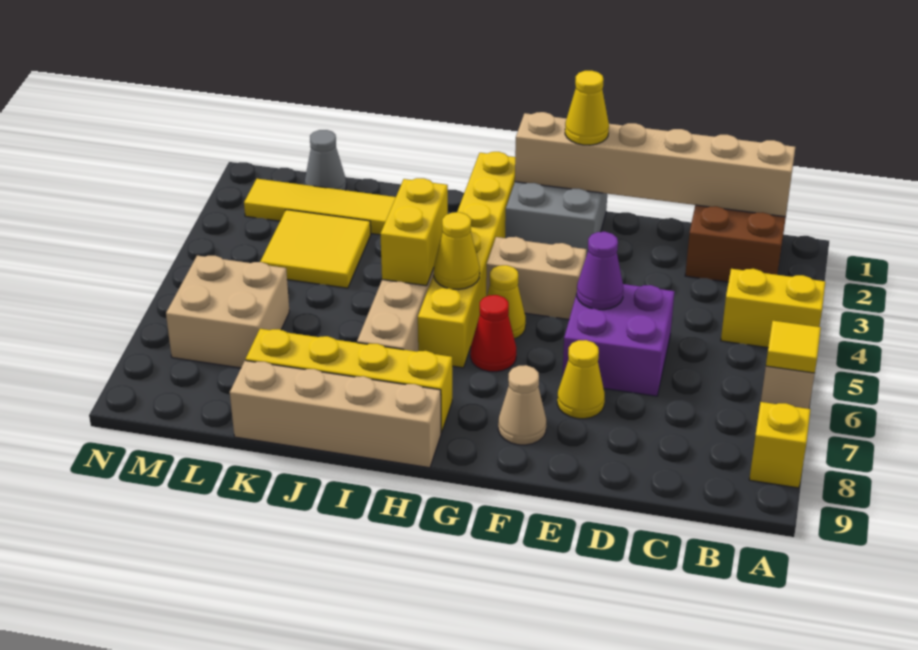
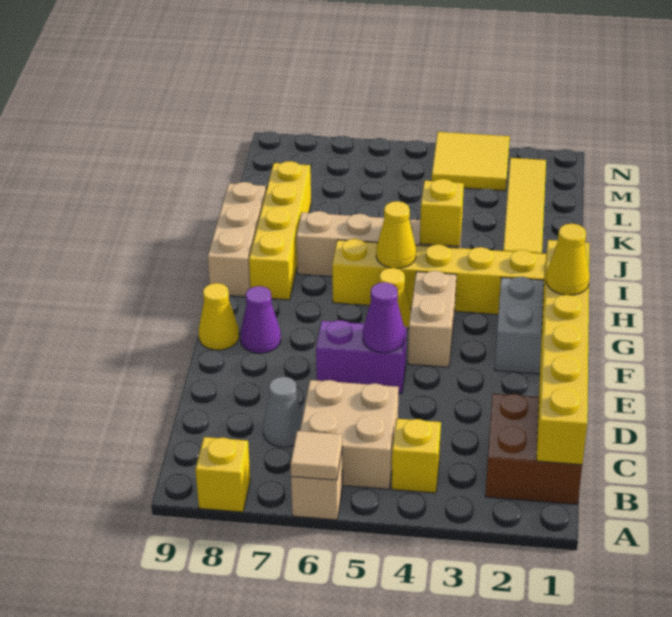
yellow 1x2 brick [721,269,825,348] -> yellow 1x1 brick [392,419,441,493]
yellow 1x1 tile [766,321,821,373] -> tan 1x1 tile [290,431,342,480]
tan 1x6 brick [515,112,795,217] -> yellow 1x6 brick [536,240,589,465]
purple 2x2 brick [562,284,675,396] -> purple 1x2 brick [316,320,407,394]
yellow 1x1 cone [557,340,605,419] -> yellow 1x1 cone moved to [199,283,239,350]
tan 1x1 cone [498,365,546,445] -> purple 1x1 cone [240,286,281,353]
red 1x1 cone [470,295,516,372] -> none
tan 1x4 brick [230,361,441,468] -> tan 1x3 brick [208,182,266,297]
yellow 1x2 brick [380,178,448,286] -> yellow 1x1 brick [420,179,464,246]
yellow 2x2 tile [260,210,371,288] -> yellow 2x2 tile moved to [432,132,510,191]
grey 1x1 cone [305,130,346,190] -> grey 1x1 cone moved to [263,377,303,447]
tan 2x2 brick [166,256,289,368] -> tan 2x2 brick moved to [300,380,399,489]

